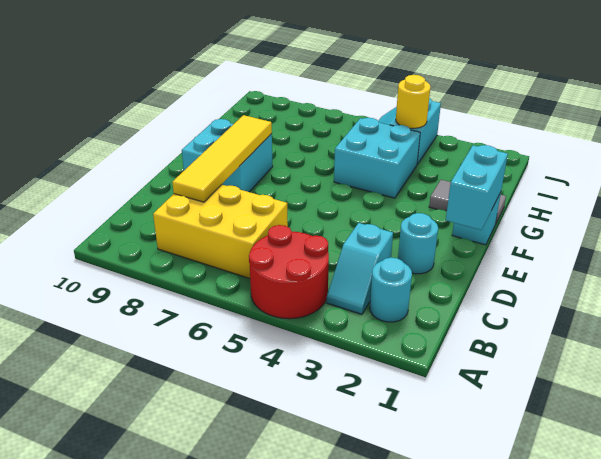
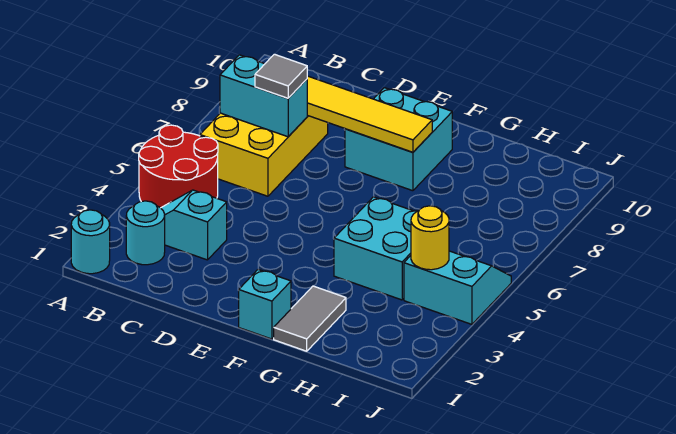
none -> grey 1x1 tile [255,54,307,98]
cyan 1x1 round brick [398,213,438,274] -> cyan 1x1 round brick moved to [71,210,110,274]
cyan 1x2 brick [446,145,508,230] -> cyan 1x2 brick moved to [220,55,307,137]

